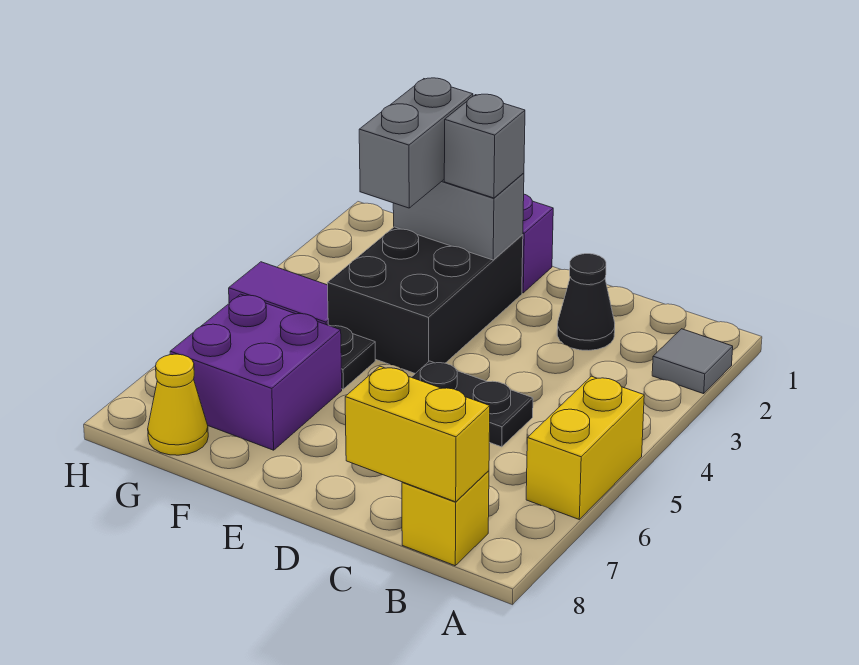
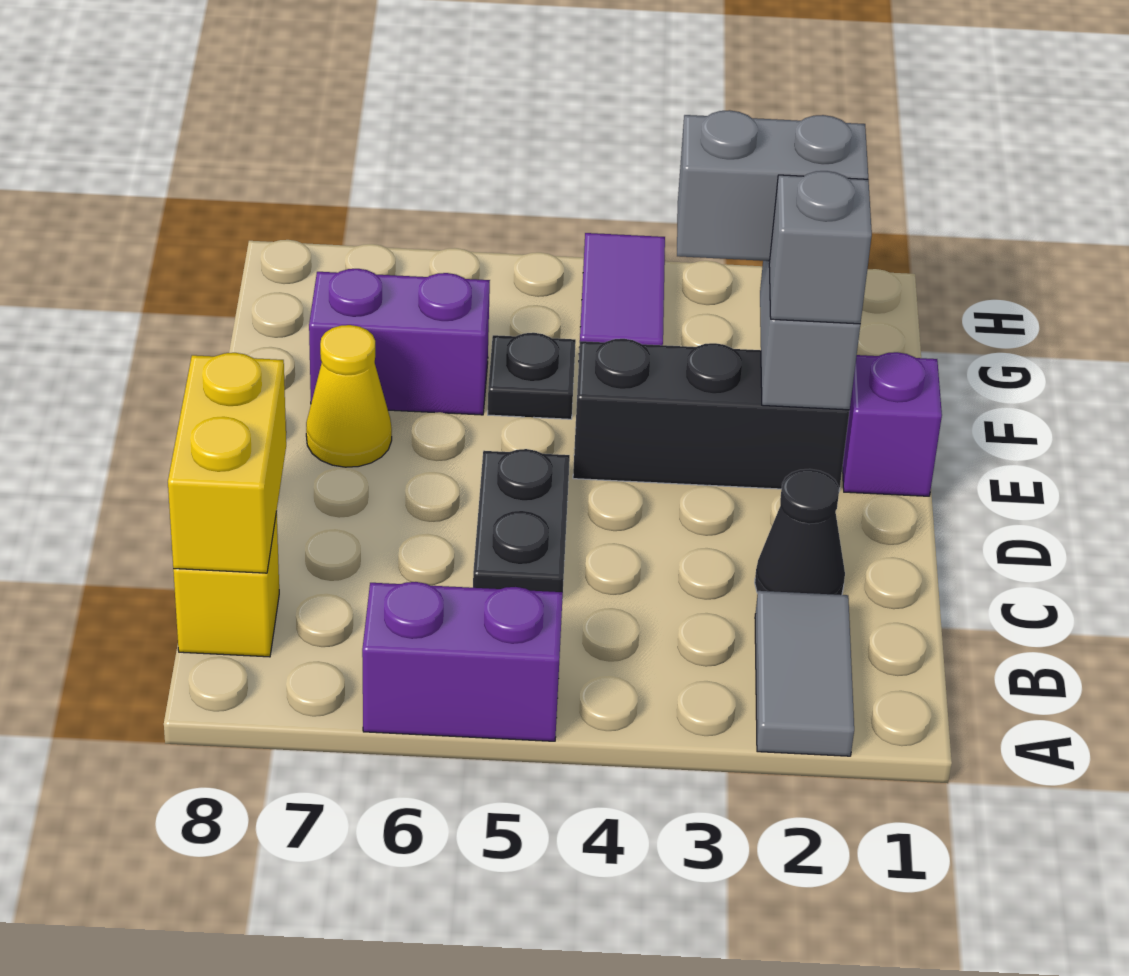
grey 1x1 tile [652,329,733,394] -> grey 1x2 tile [755,591,854,756]
yellow 1x2 brick [526,376,644,519] -> purple 1x2 brick [362,582,563,741]
black 2x3 brick [327,227,523,373] -> black 1x3 brick [573,339,850,491]
purple 2x2 brick [170,294,342,450] -> purple 1x2 brick [309,269,490,415]
yellow 1x1 cone [148,354,208,455] -> yellow 1x1 cone moved to [306,325,392,467]

